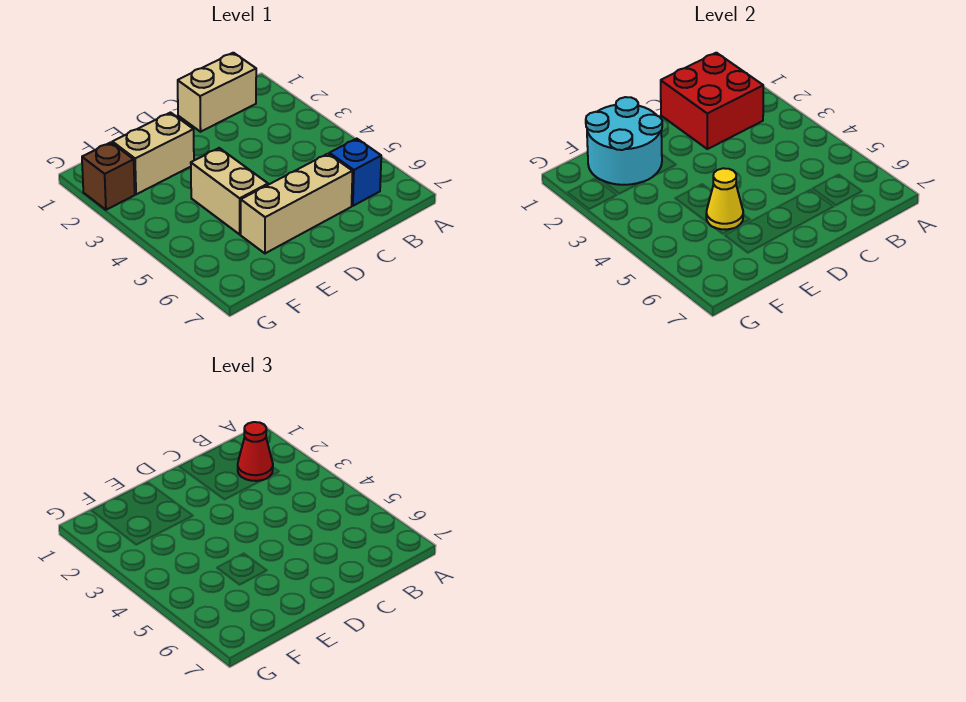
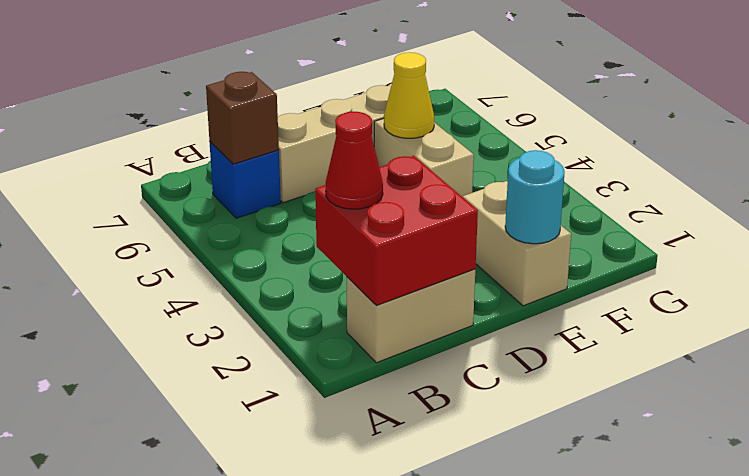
cyan 2x2 round brick [586,97,662,185] -> cyan 1x1 round brick [505,150,565,244]
tan 1x2 brick [112,113,194,194] -> tan 1x2 brick turned to [463,181,571,306]
brown 1x1 brick [82,142,135,210] -> brown 1x1 brick moved to [206,72,279,164]

